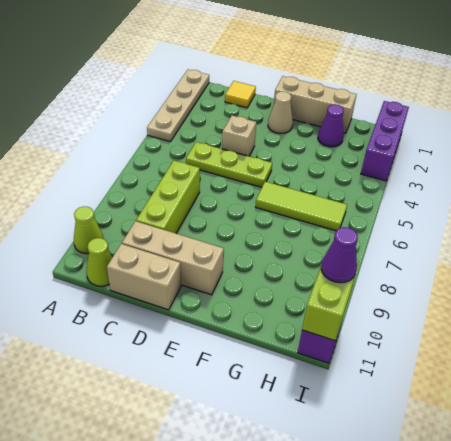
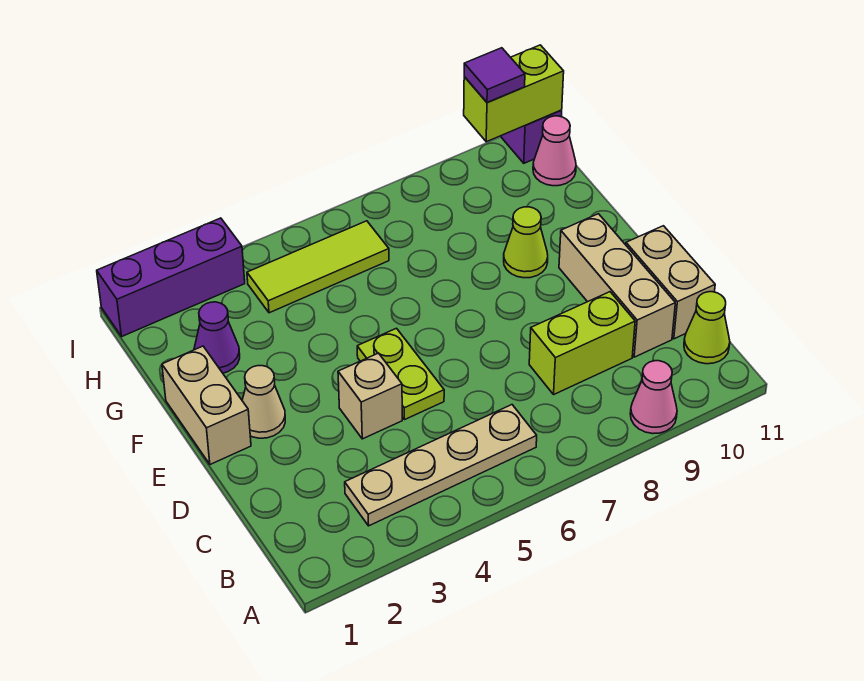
tan 1x4 plate [147,70,209,142] -> tan 1x4 plate moved to [345,405,537,526]
none -> pink 1x1 cone [630,361,677,434]
lime 1x1 cone [74,206,104,254] -> lime 1x1 cone moved to [504,207,548,278]
yellow 1x1 tile [225,81,256,108] -> none
lime 1x3 plate [186,142,272,187] -> lime 1x2 plate [357,328,444,420]
lime 1x3 brick [136,161,200,233] -> lime 1x2 brick [529,292,635,394]
tan 1x3 brick [274,76,357,133] -> tan 1x2 brick [162,346,251,464]
lime 1x3 tile [256,182,347,231] -> lime 1x3 tile turned to [247,221,389,313]
none -> pink 1x1 cone [533,116,576,186]
purple 1x1 cone [321,227,358,283] -> purple 1x1 tile [464,48,525,102]

